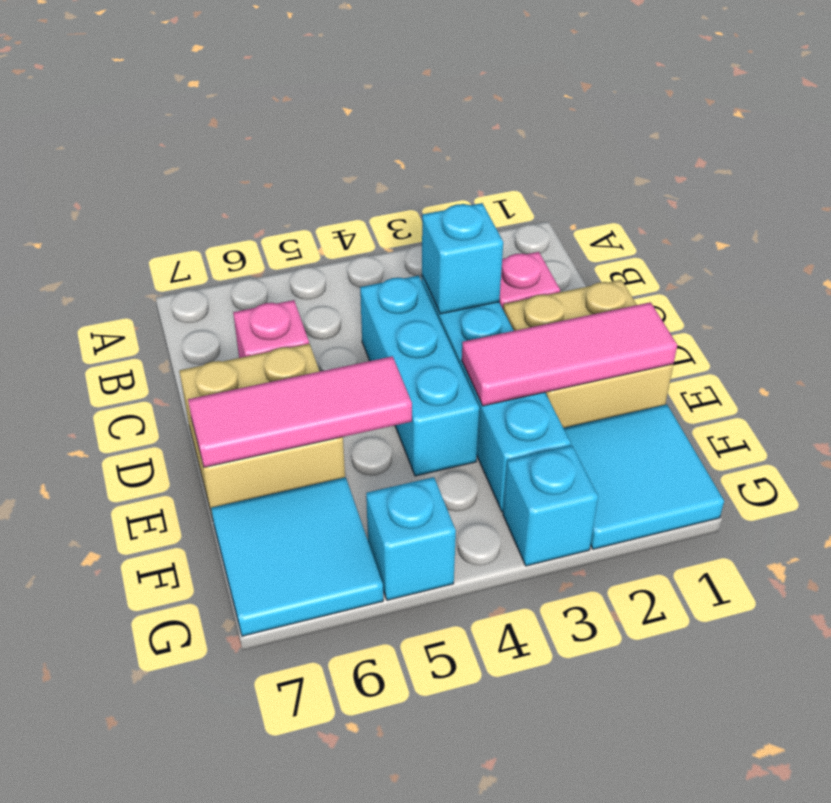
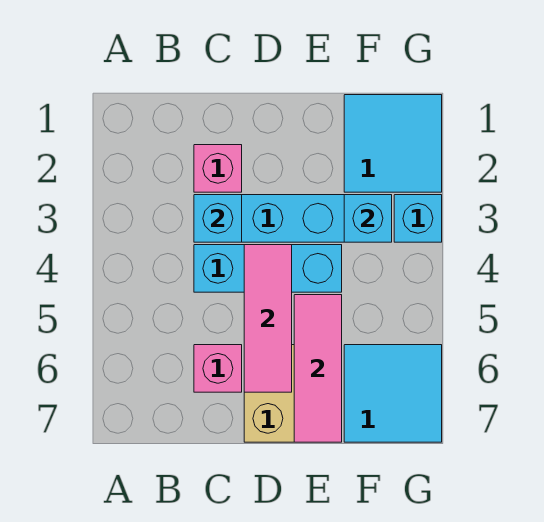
tan 2x2 brick [503,280,673,428] -> none
pink 1x3 tile [462,302,677,406] -> pink 1x3 tile moved to [244,245,292,392]
cyan 1x1 brick [366,477,456,600] -> cyan 1x1 brick moved to [344,195,392,242]

